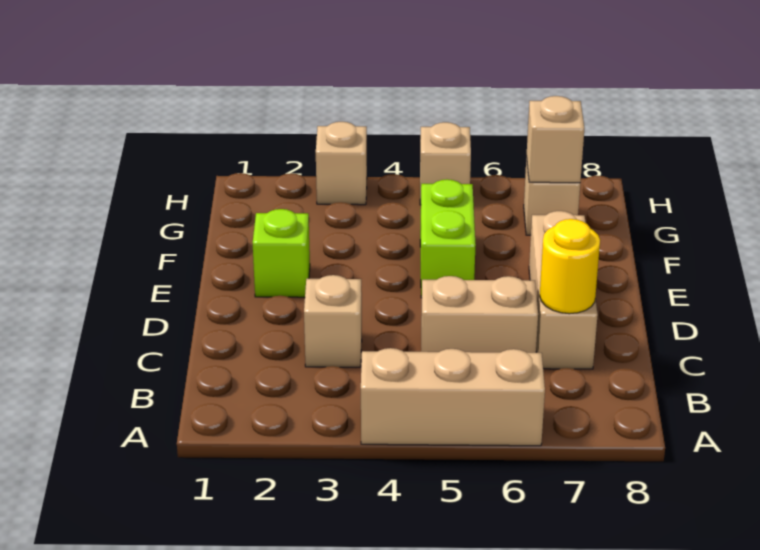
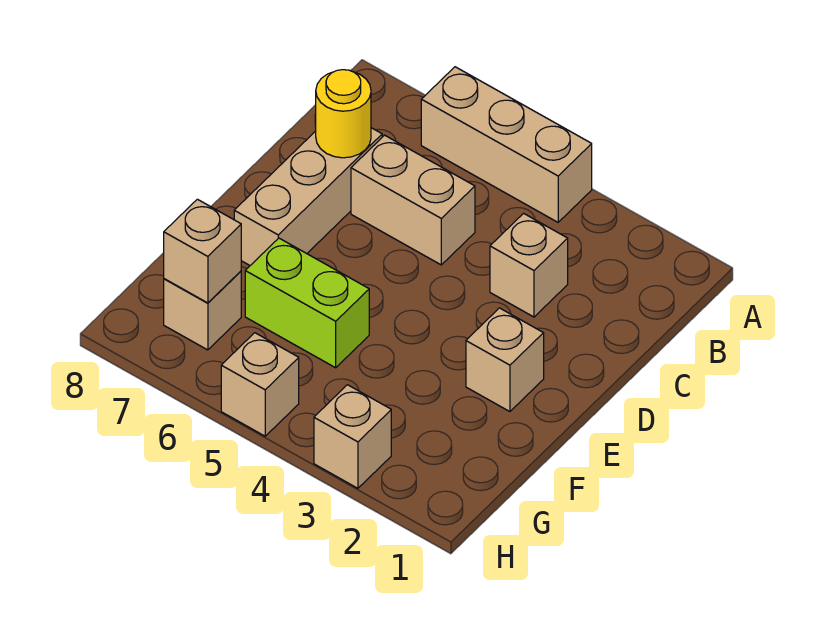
lime 1x1 brick [253,209,310,297] -> tan 1x1 brick [466,308,544,412]
lime 1x2 brick [420,179,476,298] -> lime 1x2 brick turned to [245,238,369,368]

